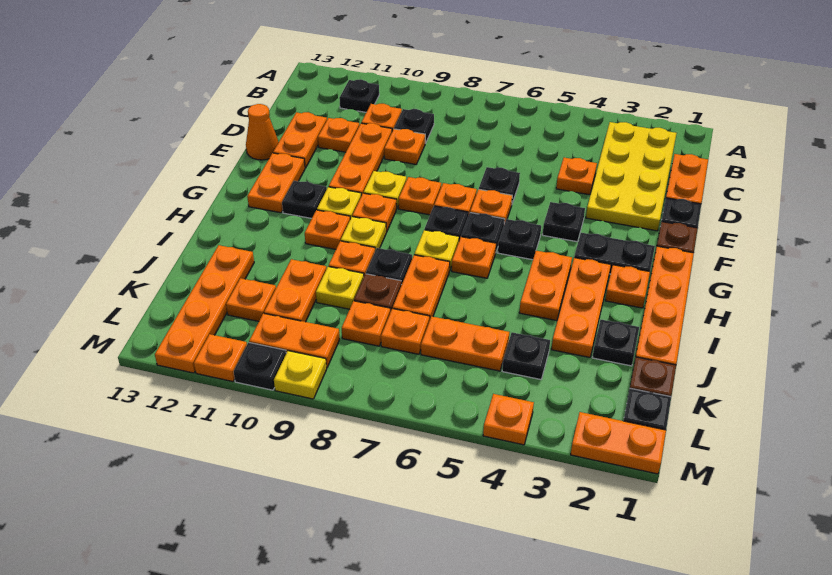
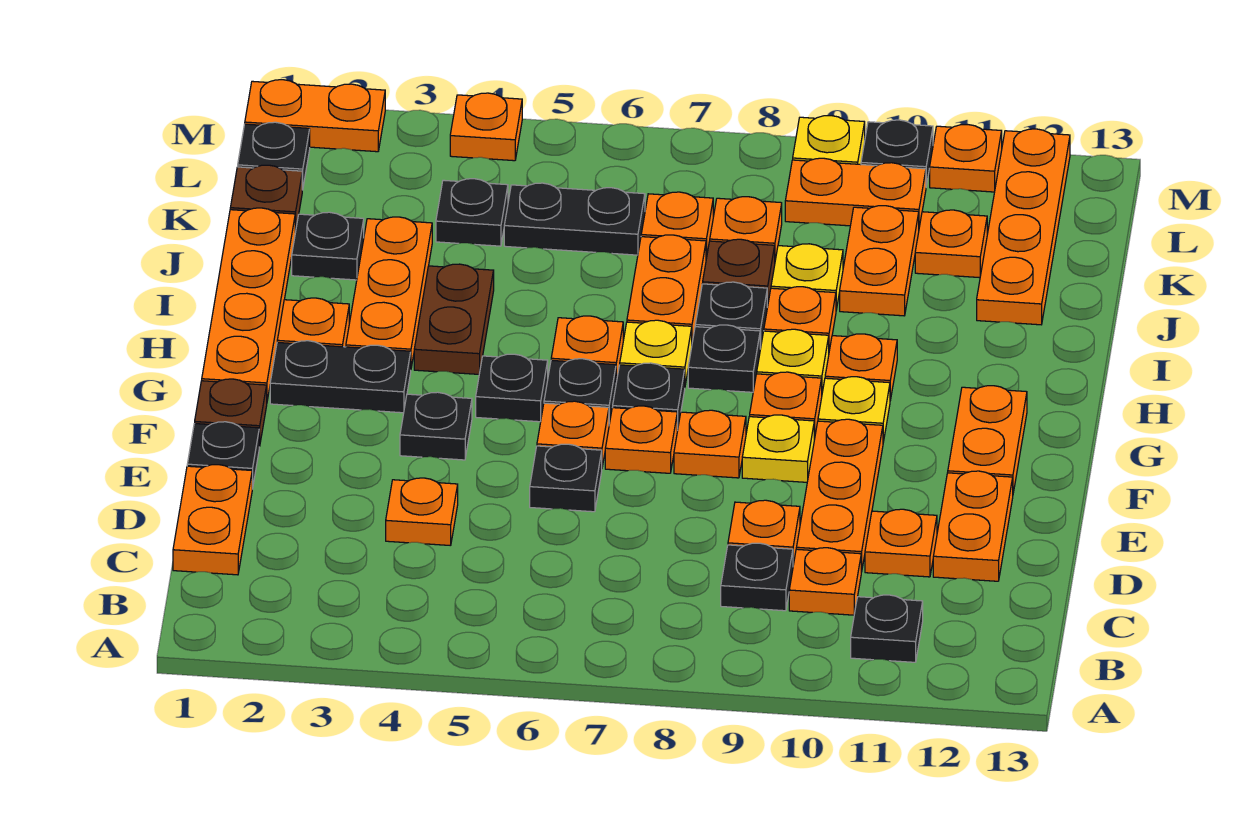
yellow 2x4 plate [586,122,677,231] -> none
orange 1x1 cone [246,104,279,160] -> none
black 1x1 plate [282,181,327,218] -> black 1x1 plate moved to [688,325,760,392]
orange 1x2 plate [519,251,572,321] -> brown 1x2 plate [414,264,494,374]
orange 1x2 plate [421,317,509,371] -> black 1x2 plate [504,183,645,255]

